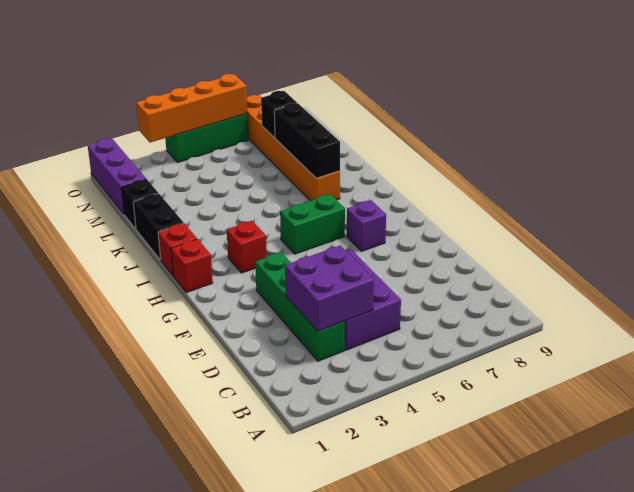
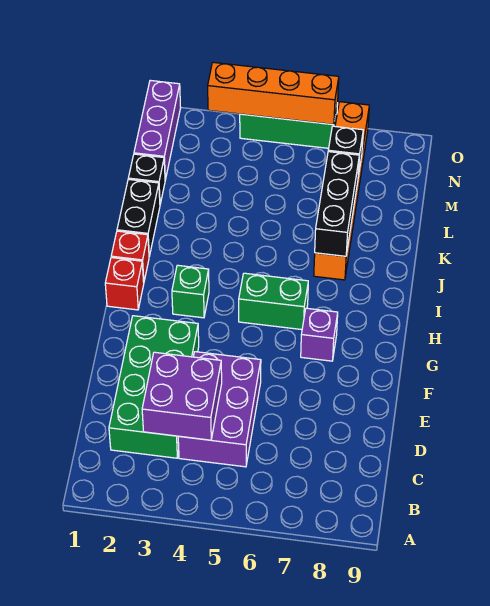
green 1x4 brick [255,252,345,361] -> green 2x4 brick [109,316,199,458]
red 1x1 brick [227,221,267,273] -> green 1x1 brick [172,265,209,318]

